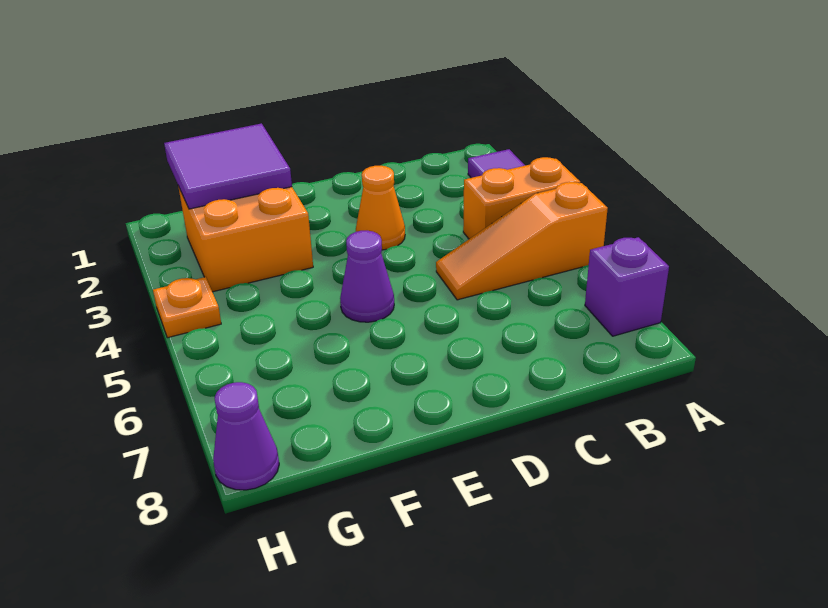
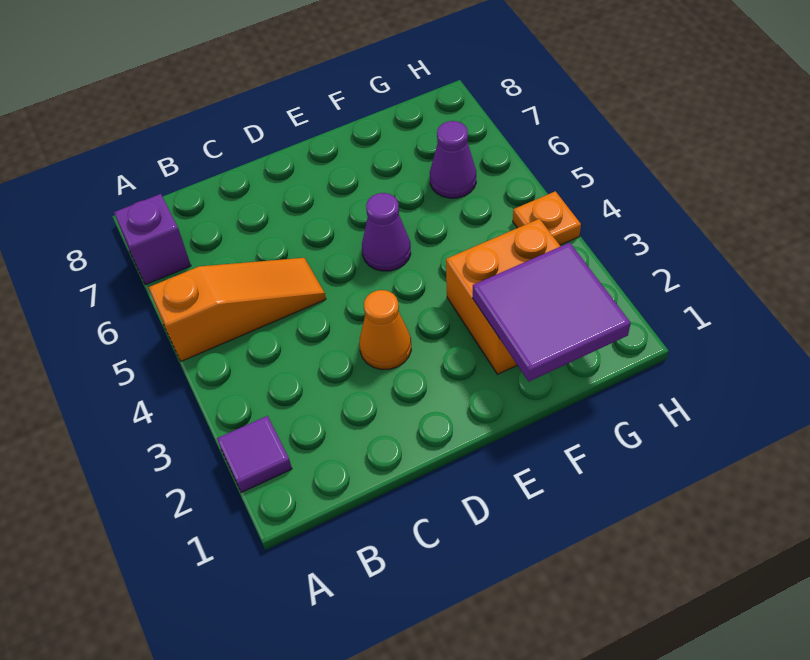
orange 1x2 brick [463,157,580,239] -> none
purple 1x1 cone [213,382,279,490] -> purple 1x1 cone moved to [430,121,476,198]

